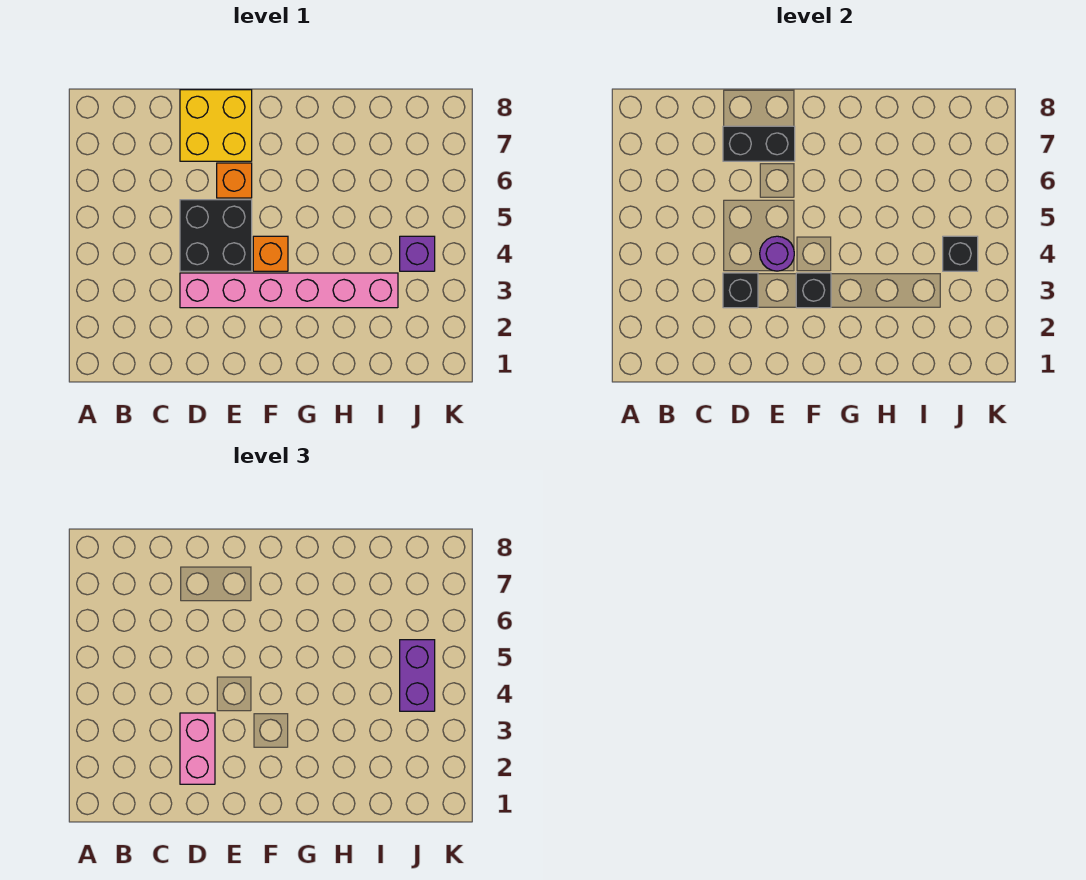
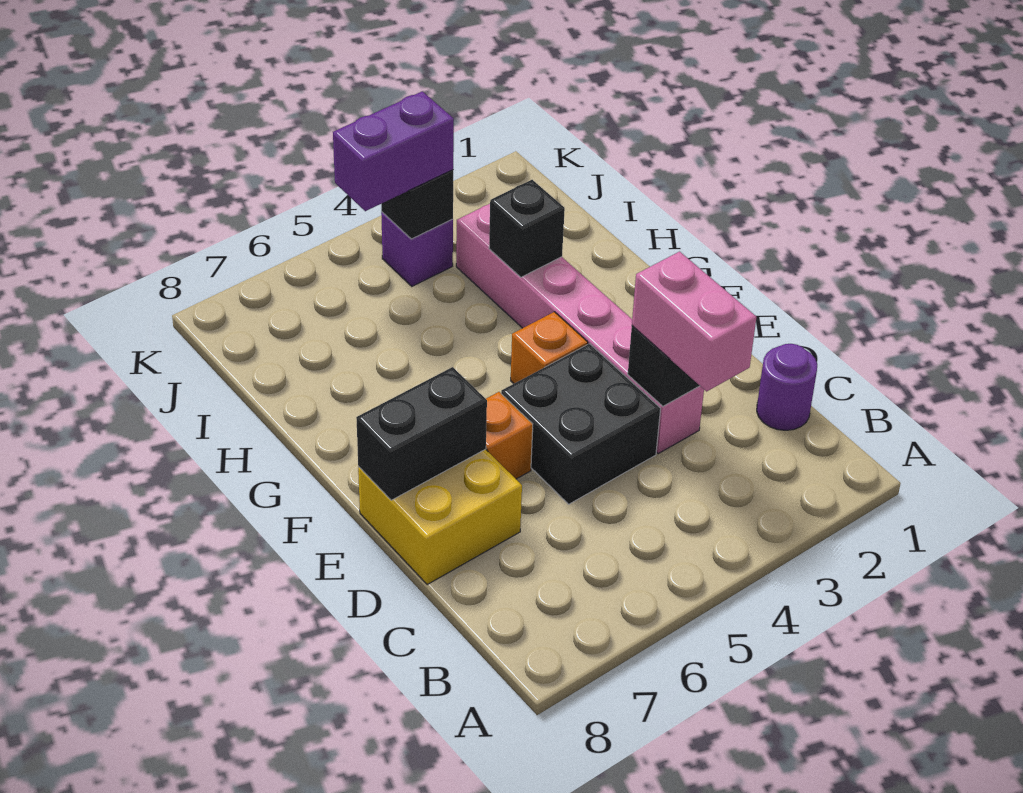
pink 1x2 brick [180,713,215,784] -> pink 1x2 brick turned to [632,252,756,391]
black 1x2 brick [723,126,795,161] -> black 1x2 brick turned to [356,367,487,500]
purple 1x1 round brick [760,236,794,271] -> purple 1x1 round brick moved to [757,344,817,430]
black 1x1 brick [796,273,831,308] -> black 1x1 brick moved to [489,180,565,277]

